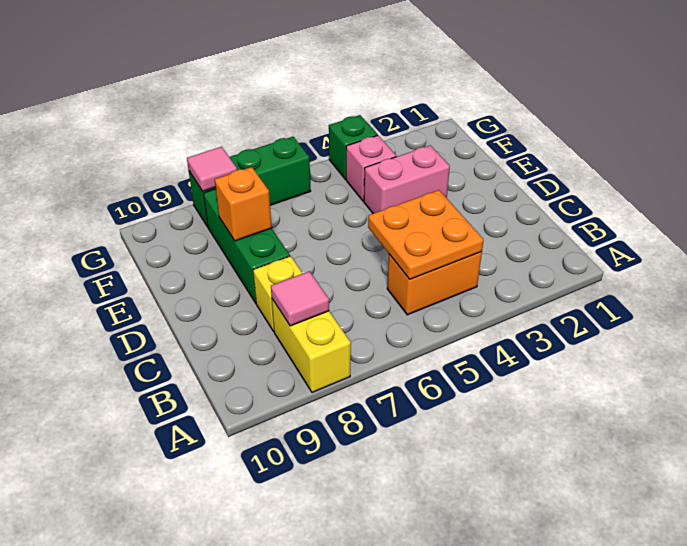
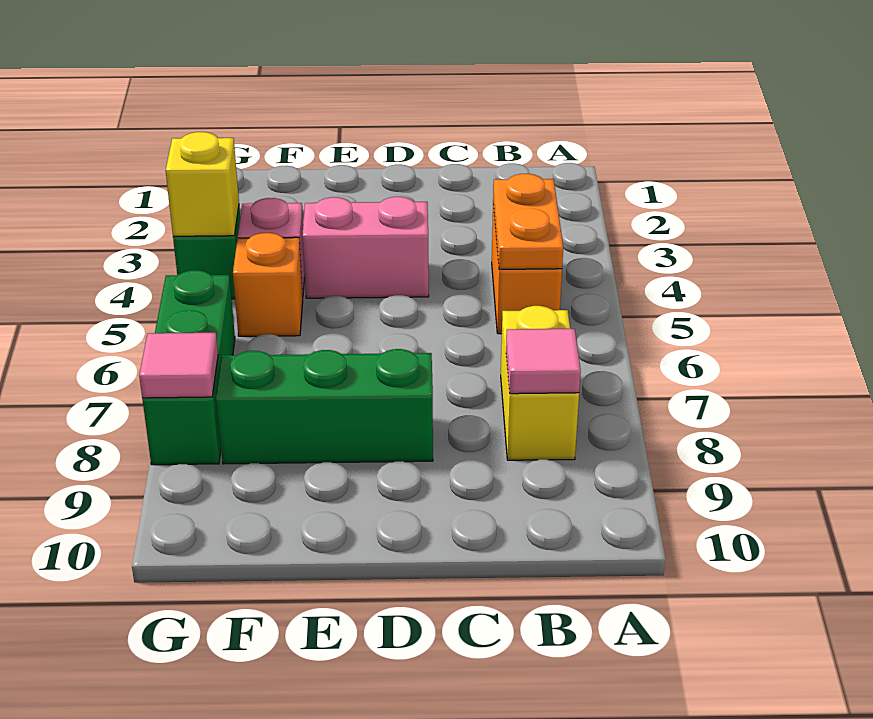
yellow 1x2 brick [272,299,351,392] -> yellow 1x2 brick turned to [501,306,579,460]
orange 2x2 plate [368,190,484,279] -> orange 1x2 plate [493,174,563,269]
yellow 1x1 brick [253,256,303,331] -> yellow 1x1 brick moved to [166,132,239,236]
pink 1x2 brick [364,145,450,214] -> pink 1x2 brick turned to [302,197,429,298]
orange 1x1 brick [215,167,272,241] -> orange 1x1 brick moved to [233,233,303,336]

